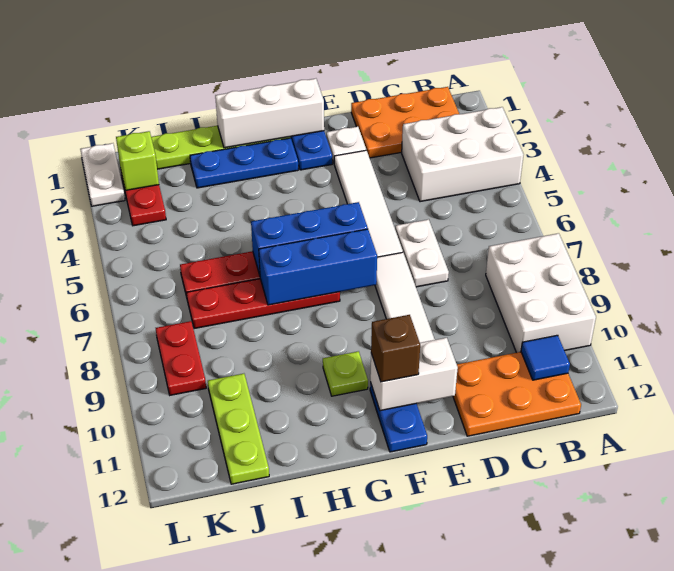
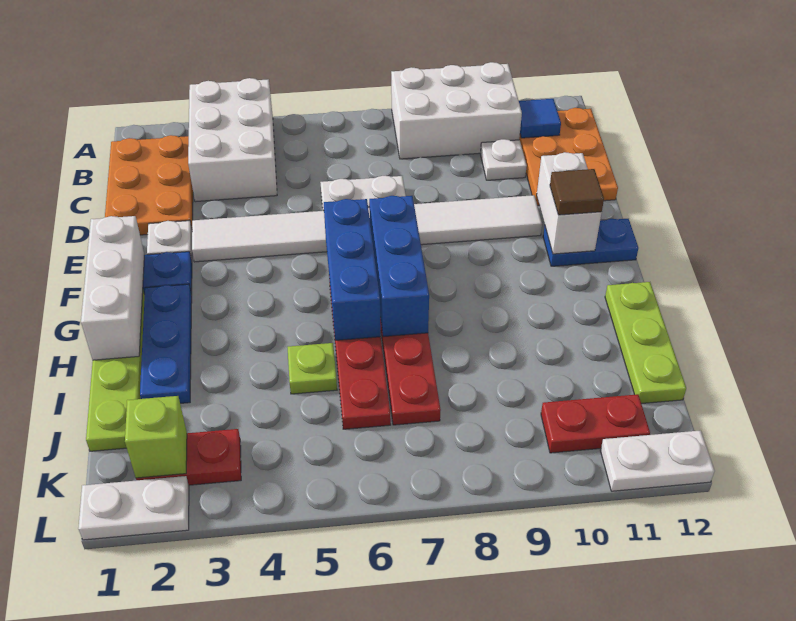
none -> white 1x1 plate [480,139,527,180]
brown 1x1 brick [371,315,420,382] -> brown 1x1 tile [550,169,604,215]
lime 1x1 plate [323,351,368,396] -> lime 1x1 plate moved to [287,343,337,394]
lime 1x3 plate [208,374,269,484] -> lime 1x3 plate turned to [605,282,686,404]
red 1x2 plate [156,321,206,395] -> red 1x2 plate moved to [541,394,650,453]
none -> white 1x2 plate [600,430,715,491]

